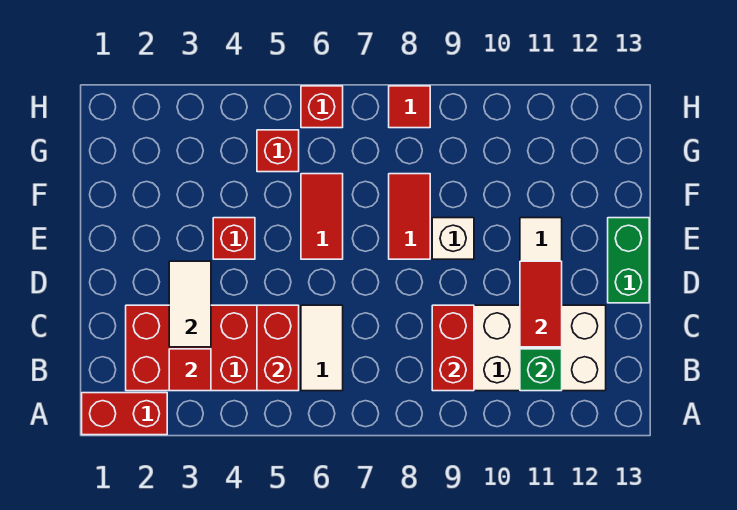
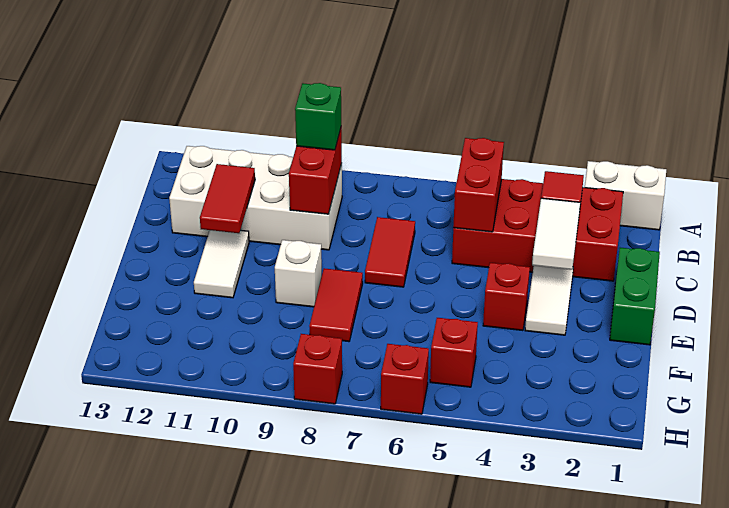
red 1x2 brick [82,393,167,435] -> white 1x2 brick [585,161,666,230]
white 1x2 tile [301,305,343,391] -> white 1x2 tile moved to [525,266,573,335]
green 1x1 brick [520,349,562,391] -> green 1x1 brick moved to [295,83,341,150]
green 1x2 brick [608,218,649,303] -> green 1x2 brick moved to [610,248,660,345]
red 1x2 tile [301,174,343,259] -> red 1x2 tile moved to [365,217,415,287]
red 1x1 tile [389,86,430,128] -> red 1x1 brick [293,334,342,404]

